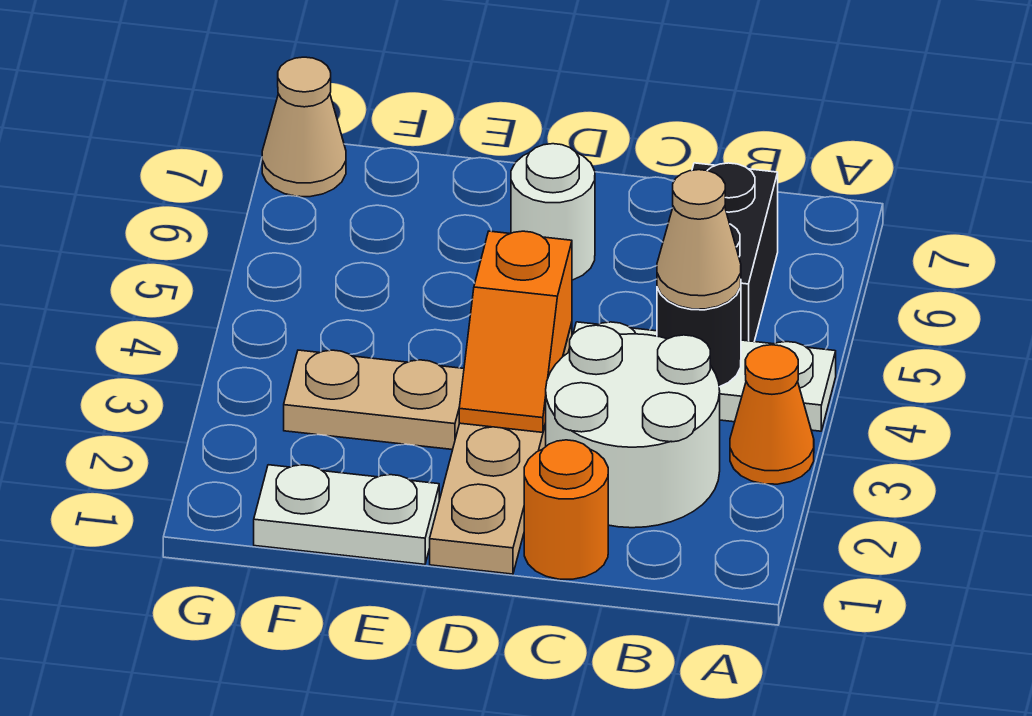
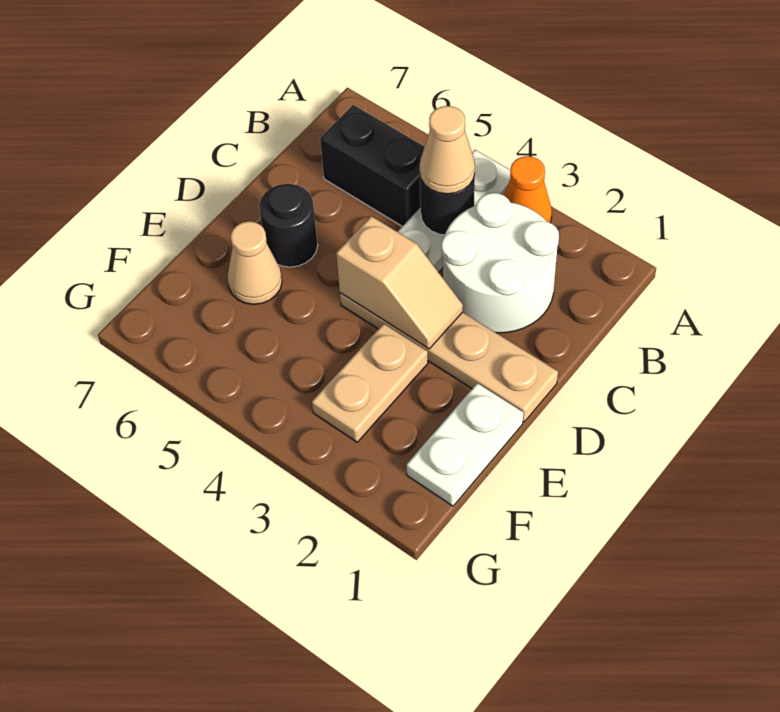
orange 1x1 round brick [524,440,608,579] -> none
orange 1x2 slope [459,231,572,432] -> tan 1x2 slope [336,216,463,349]
white 1x1 round brick [511,144,595,280] -> black 1x1 round brick [259,184,318,267]
tan 1x1 cone [262,57,346,197] -> tan 1x1 cone moved to [228,221,282,304]

